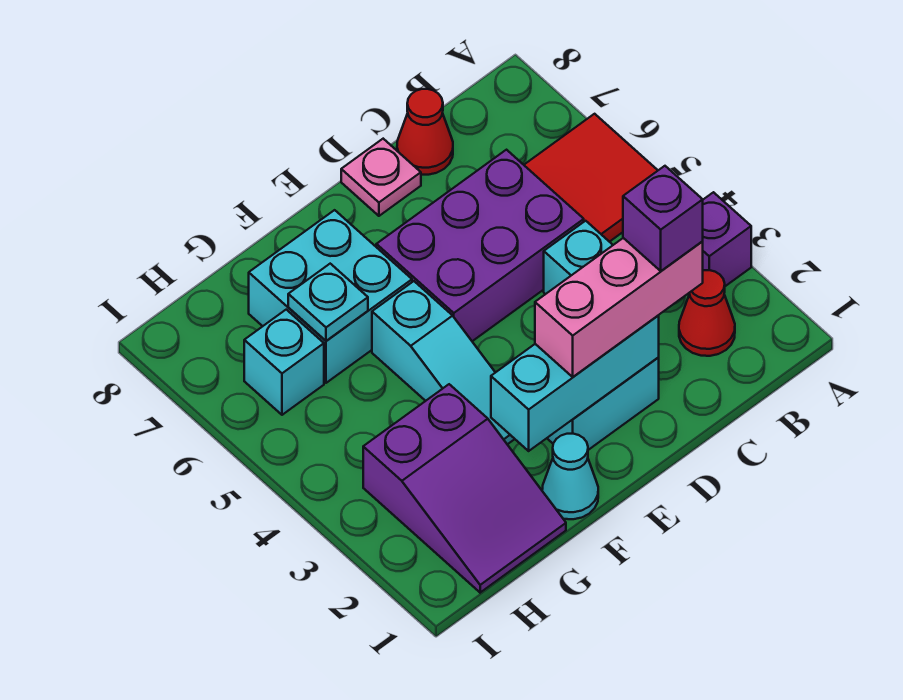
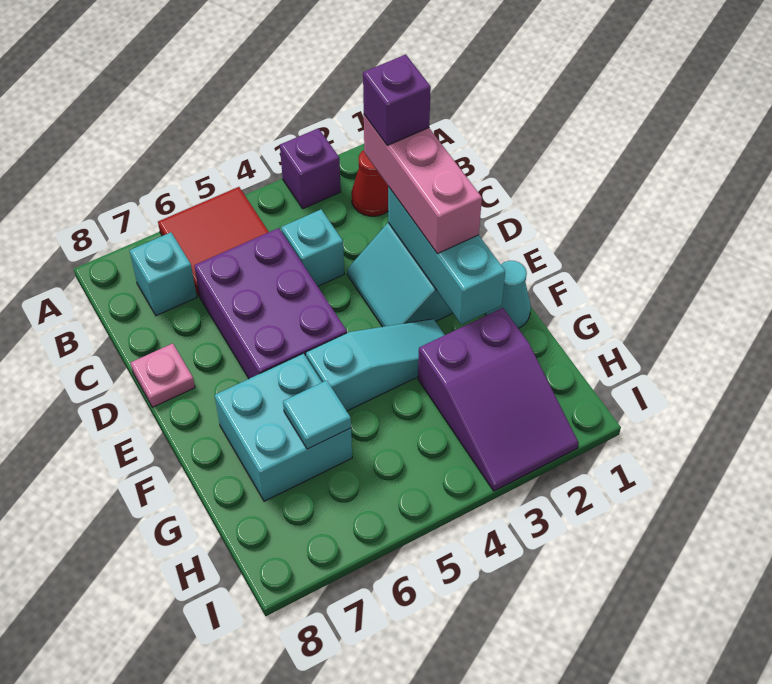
red 1x1 cone [397,89,453,175] -> none
purple 2x3 slope [363,384,566,593] -> purple 2x3 slope turned to [418,308,579,491]
cyan 1x1 plate [288,264,368,341] -> cyan 1x1 tile [283,380,351,449]
cyan 1x1 brick [244,310,324,415] -> cyan 1x1 brick moved to [129,232,197,316]

